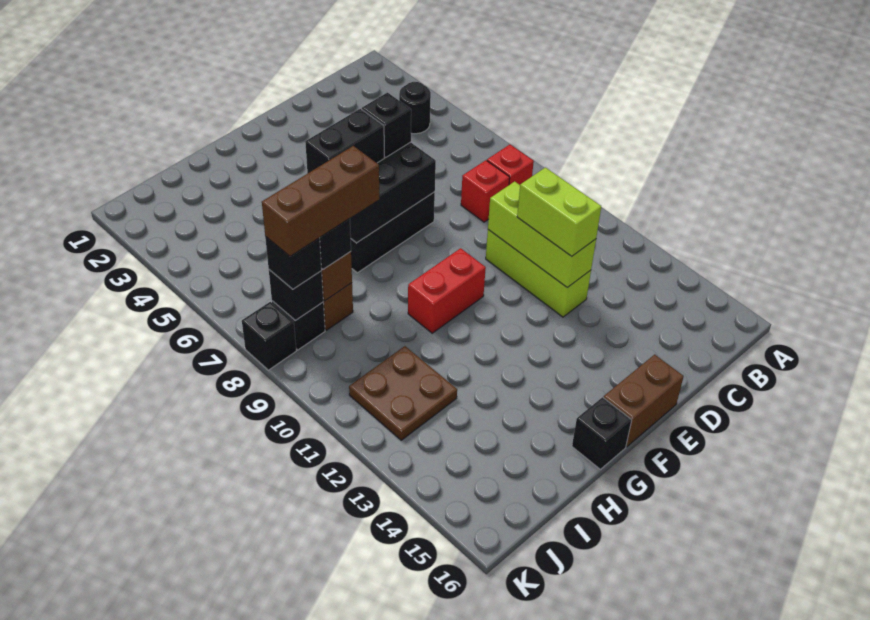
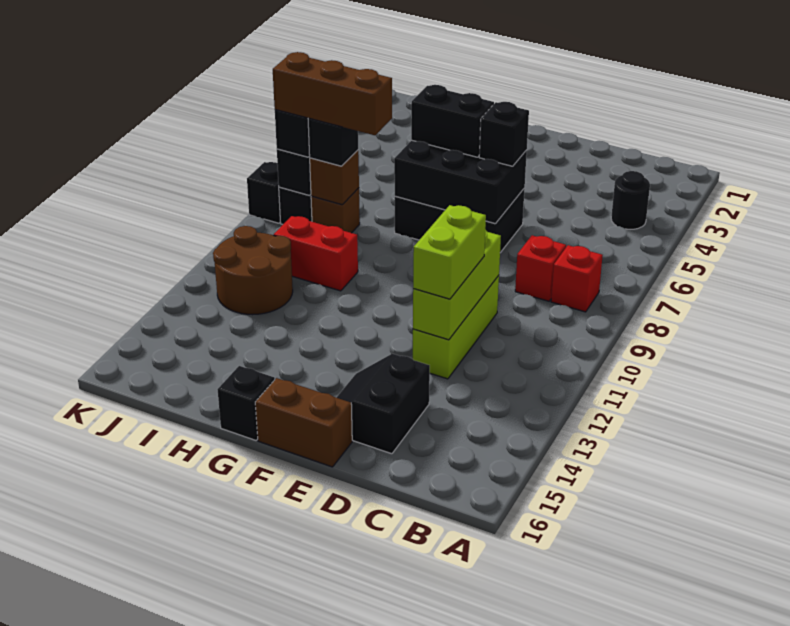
none -> black 2x2 slope [336,354,430,454]
red 1x2 brick [408,248,486,333] -> red 1x2 brick moved to [274,216,358,291]
brown 2x2 plate [349,346,457,440] -> brown 2x2 round brick [213,226,293,315]

